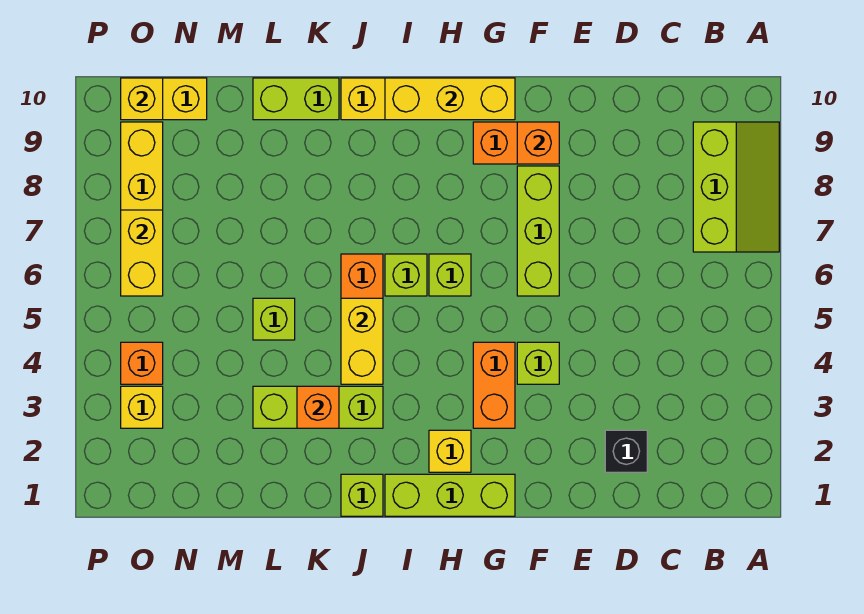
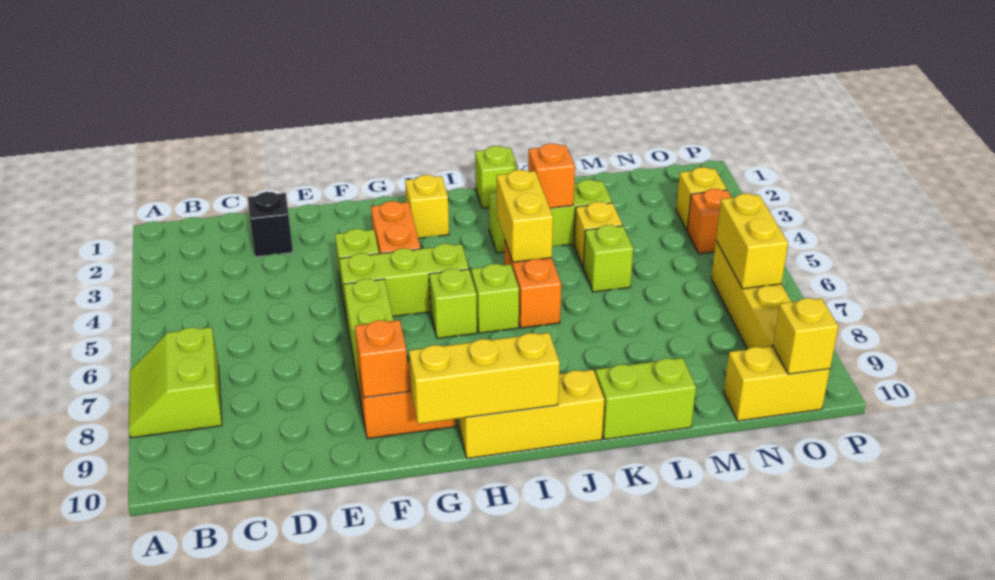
lime 2x3 slope [693,122,779,252] -> lime 2x2 slope [129,327,222,438]
lime 1x3 brick [385,474,515,516] -> lime 1x3 brick moved to [339,244,469,319]
none -> yellow 1x1 brick [574,202,622,267]

